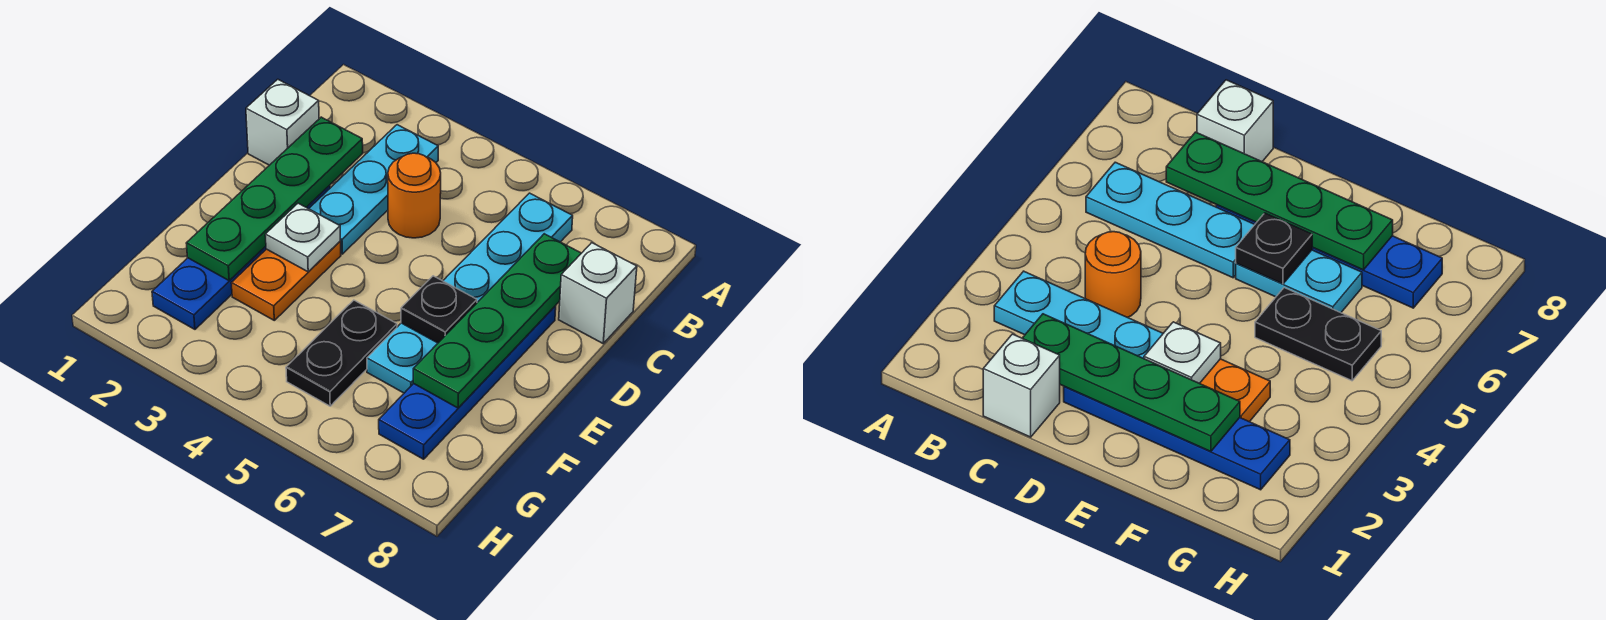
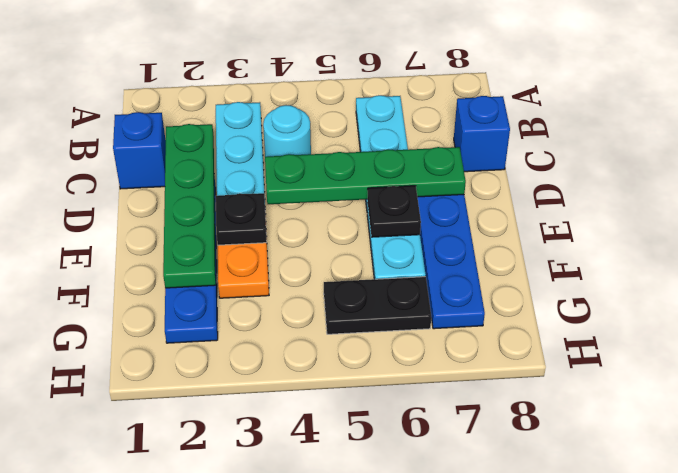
white 1x1 brick [246,79,319,165] -> blue 1x1 brick [113,112,166,189]
orange 1x1 round brick [388,153,441,238] -> cyan 1x1 round brick [263,105,311,157]
green 1x4 plate [413,234,581,408] -> green 1x4 plate turned to [265,147,466,204]
white 1x1 brick [559,243,637,343] -> blue 1x1 brick [454,96,510,172]
white 1x1 plate [265,203,341,272] -> black 1x1 plate [216,193,267,245]
black 1x2 plate [286,300,397,406] -> black 1x2 plate turned to [324,276,431,334]

